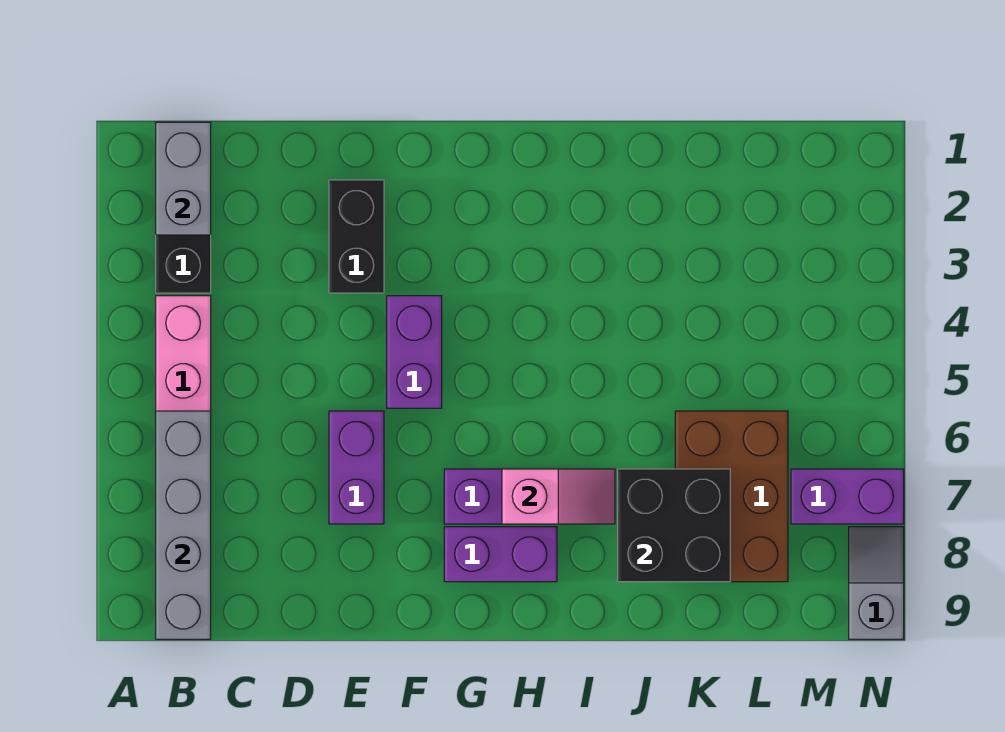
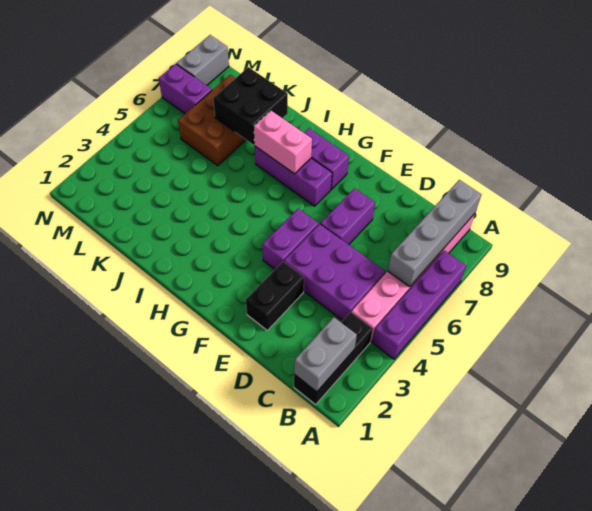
none -> purple 1x4 brick [372,251,466,359]
none -> purple 2x3 brick [284,224,385,321]
pink 1x2 slope [502,469,615,524] -> pink 1x2 brick [254,111,312,174]
grey 1x2 slope [849,527,904,639] -> grey 1x2 brick [176,35,229,85]

